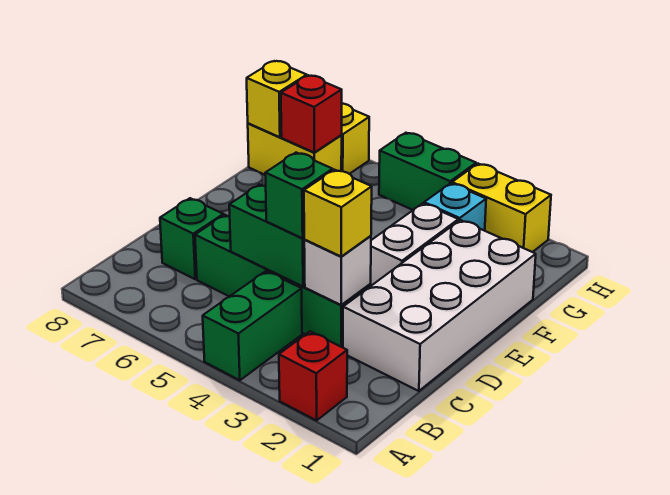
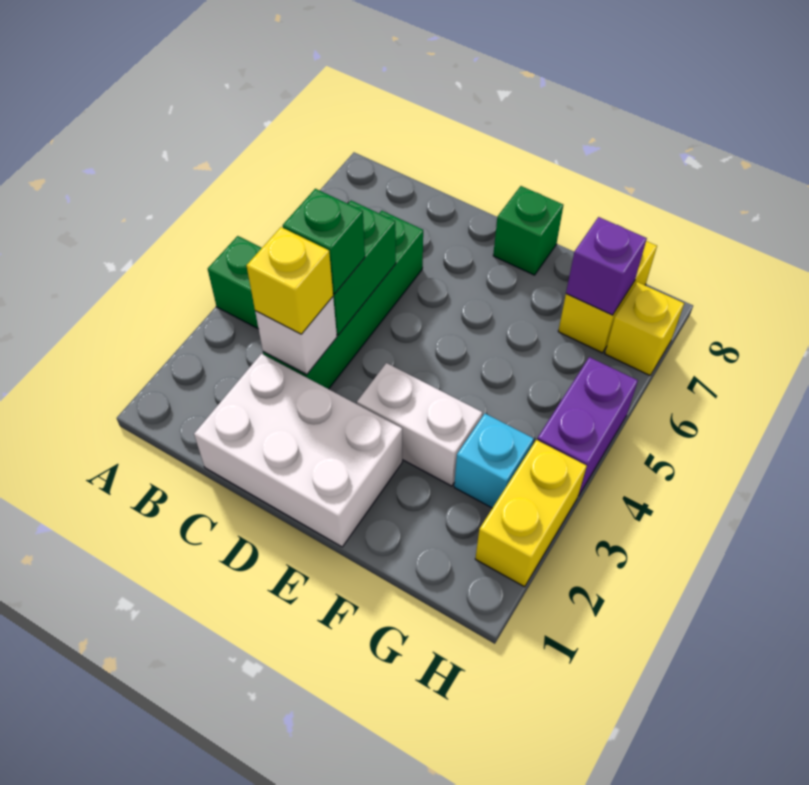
red 1x1 brick [279,332,347,420] -> none
white 2x4 brick [343,220,536,391] -> white 2x3 brick [194,354,402,547]
green 1x1 brick [160,198,223,279] -> green 1x1 brick moved to [493,186,563,275]
red 1x1 brick [281,75,342,153] -> purple 1x1 brick [566,217,647,315]
yellow 1x1 brick [247,61,307,137] -> none
green 1x2 brick [379,133,476,210] -> purple 1x2 brick [537,357,638,496]

